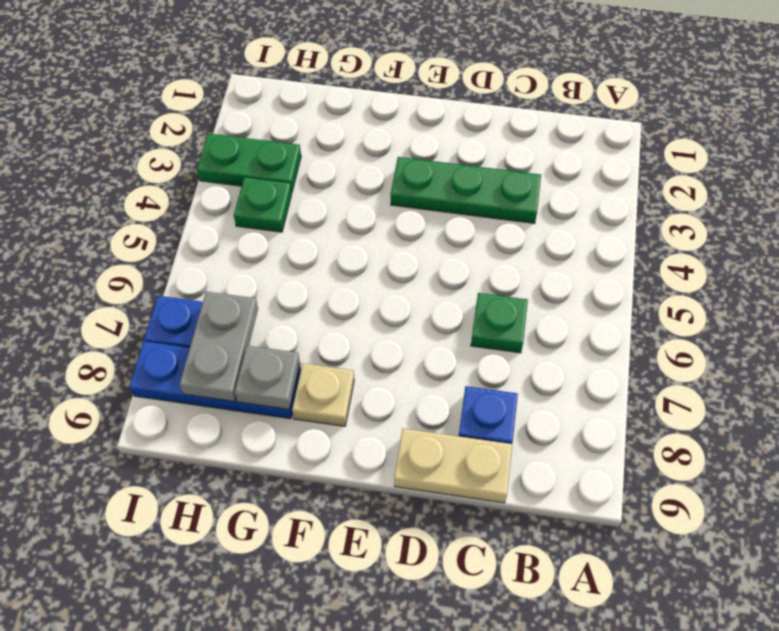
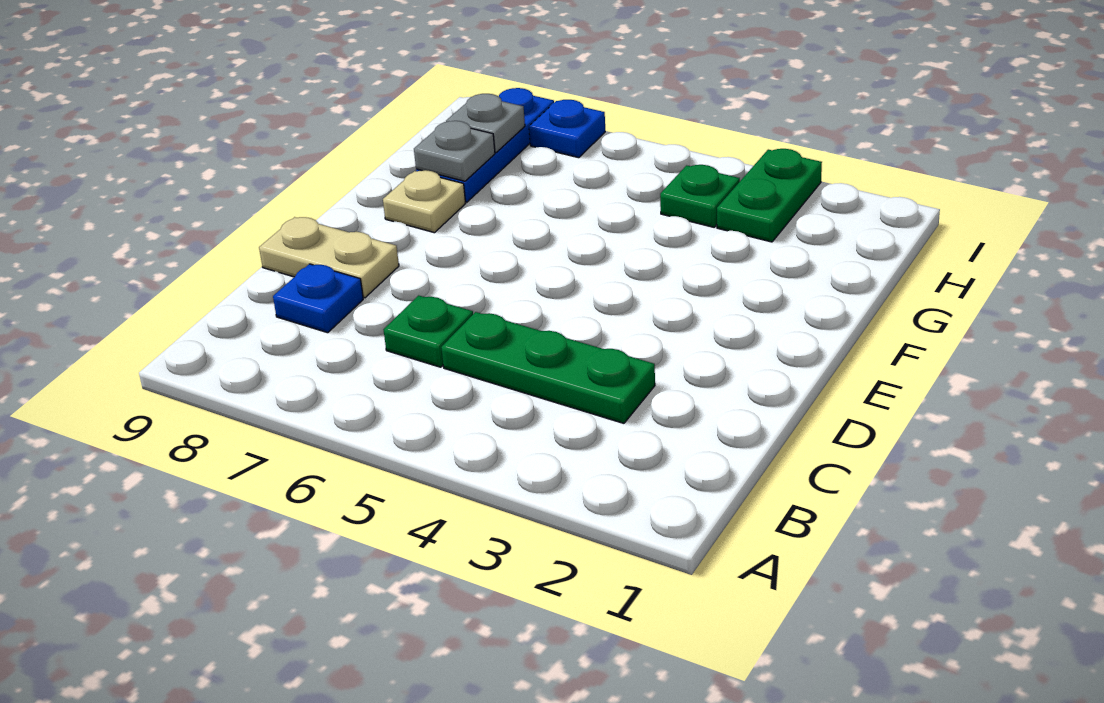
green 1x3 plate [391,157,541,223] -> green 1x3 plate turned to [441,312,655,423]
tan 1x2 plate [394,429,512,503] -> tan 1x2 plate turned to [259,217,399,298]
grey 1x2 plate [180,292,258,402] -> grey 1x1 plate [446,94,525,152]

